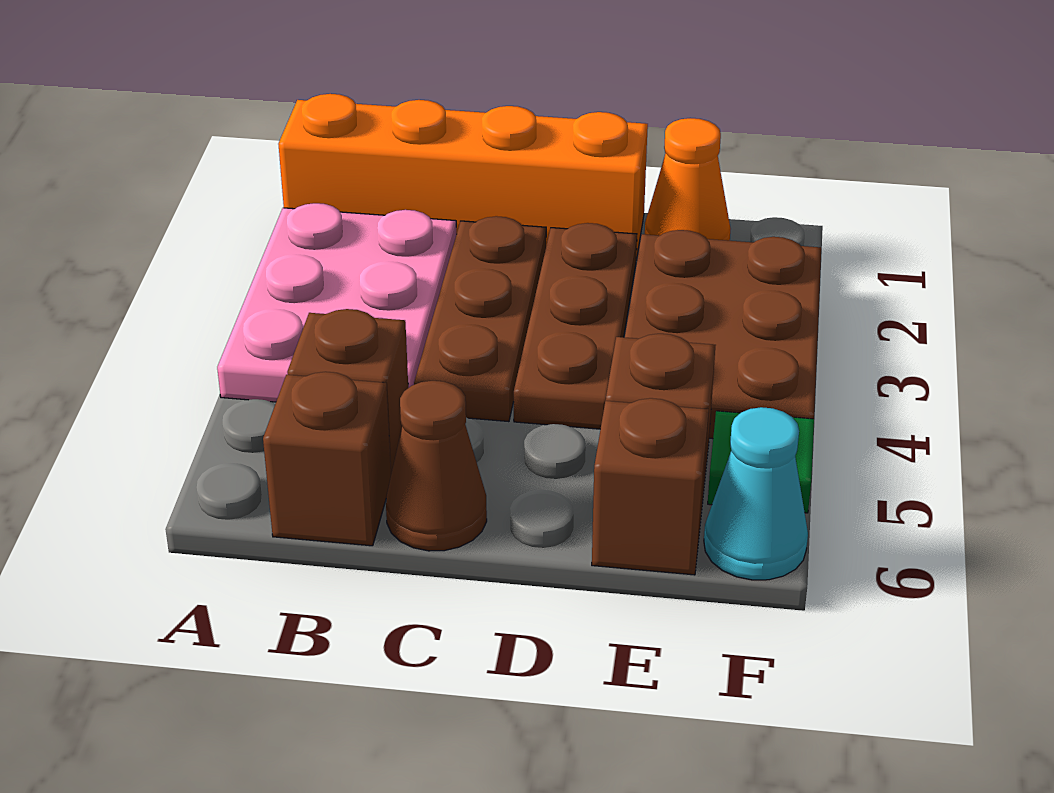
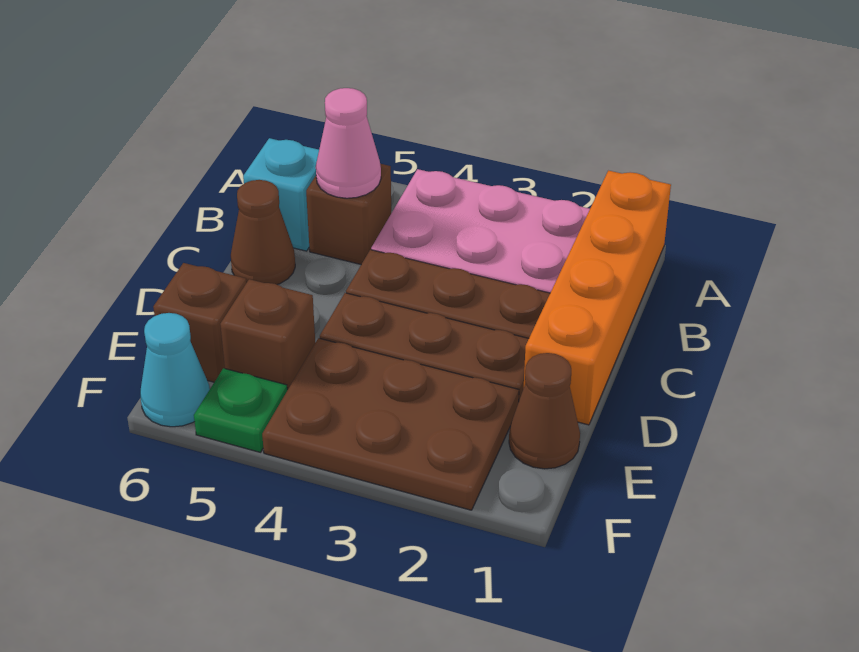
none -> pink 1x1 cone [316,88,381,198]
brown 1x1 brick [263,372,391,546] -> cyan 1x1 brick [243,138,319,251]
orange 1x1 cone [645,118,731,241] -> brown 1x1 cone [509,353,580,469]

